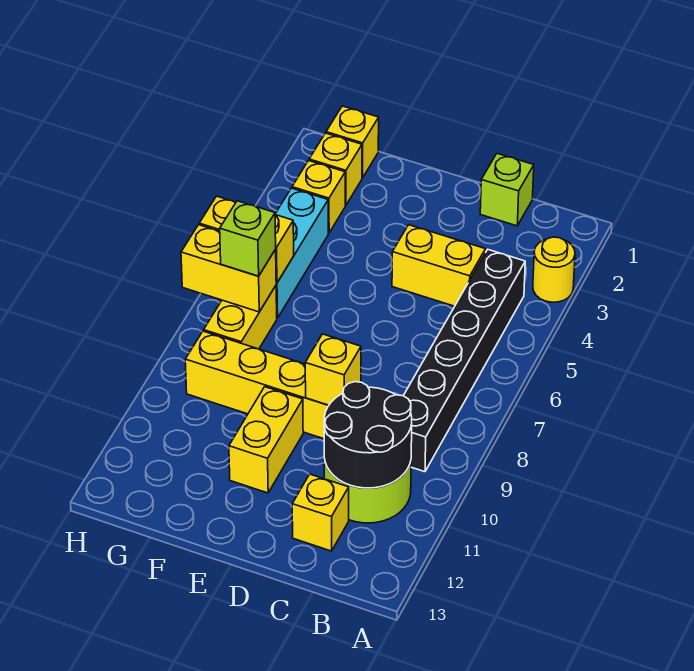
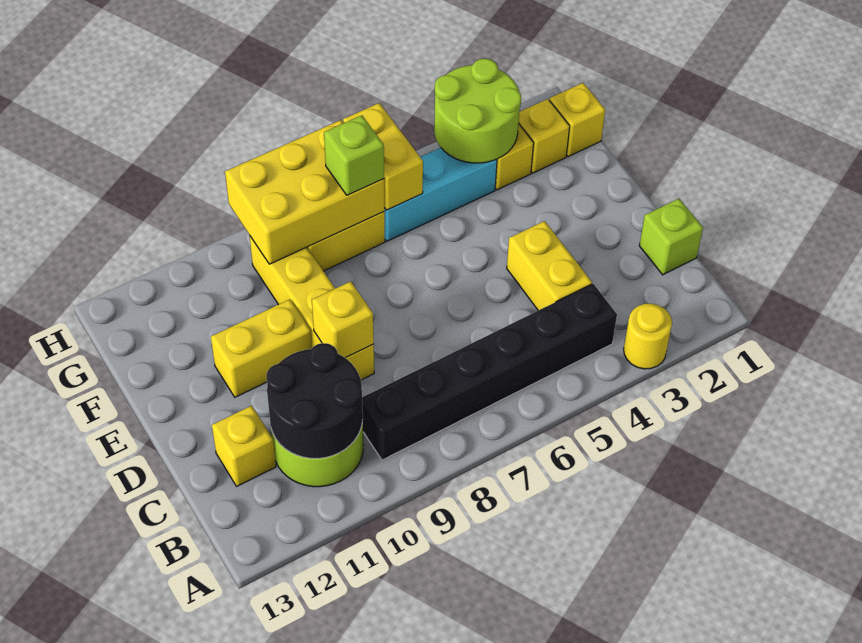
none -> lime 2x2 round brick [434,59,521,163]
yellow 1x2 brick [181,225,276,312] -> yellow 2x3 brick [225,120,385,264]

